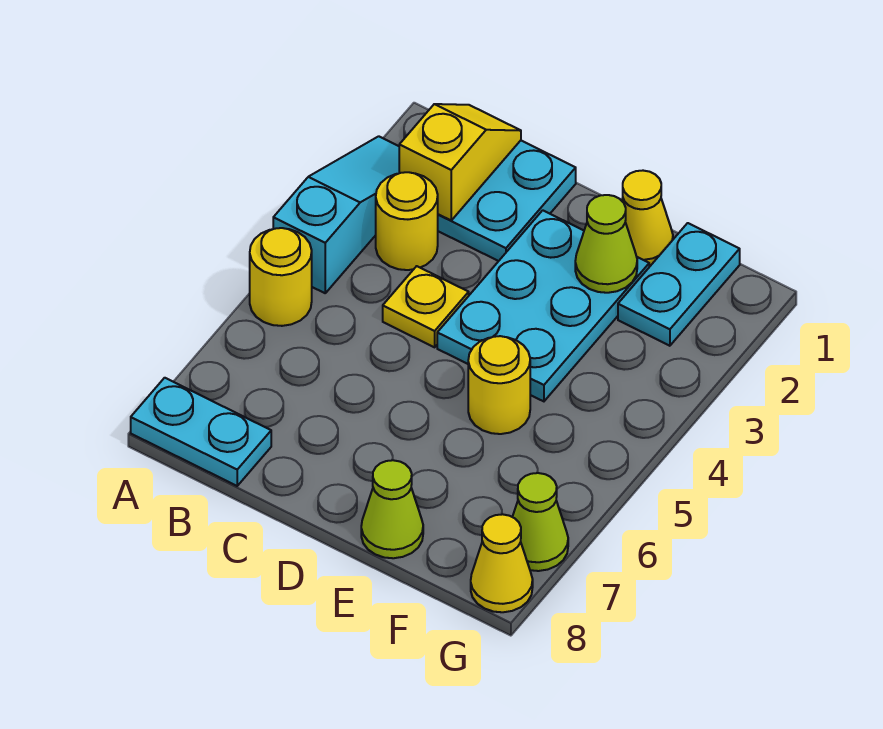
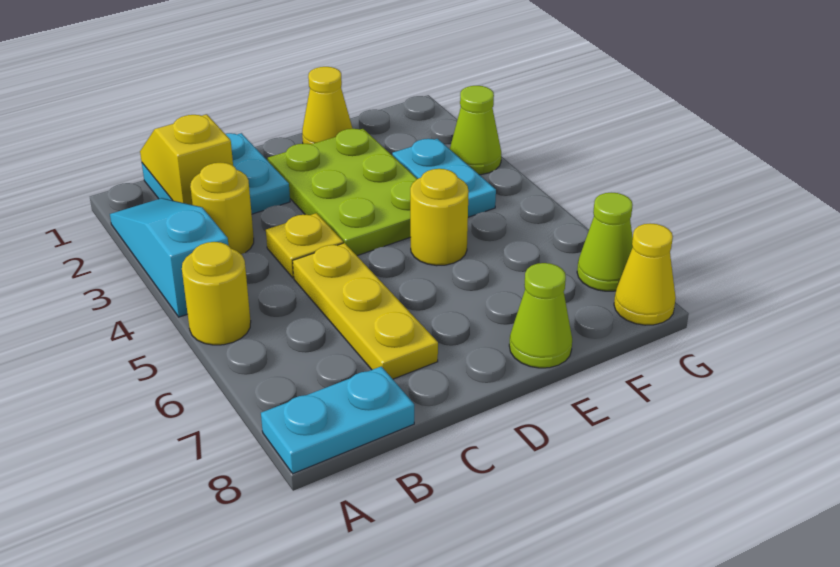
none -> yellow 1x3 plate [293,243,438,379]
cyan 2x3 plate [437,210,649,401] -> lime 2x3 plate [268,129,417,256]
lime 1x1 cone [575,195,637,293] -> lime 1x1 cone moved to [450,86,501,175]
cyan 1x2 plate [618,223,740,346] -> cyan 1x2 plate moved to [392,139,496,217]

